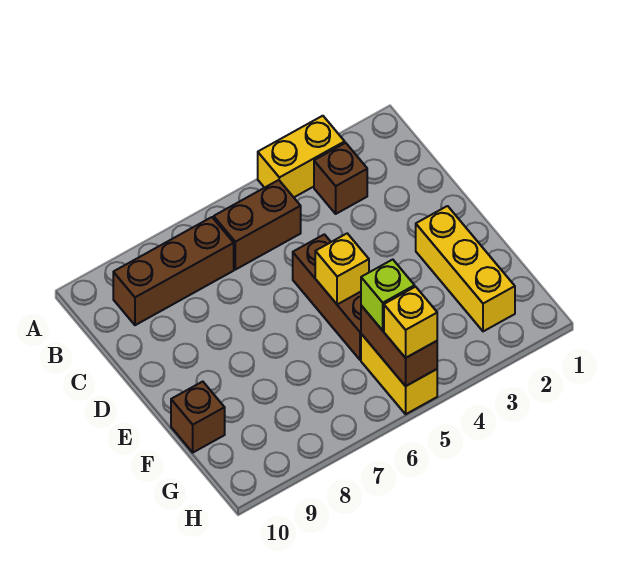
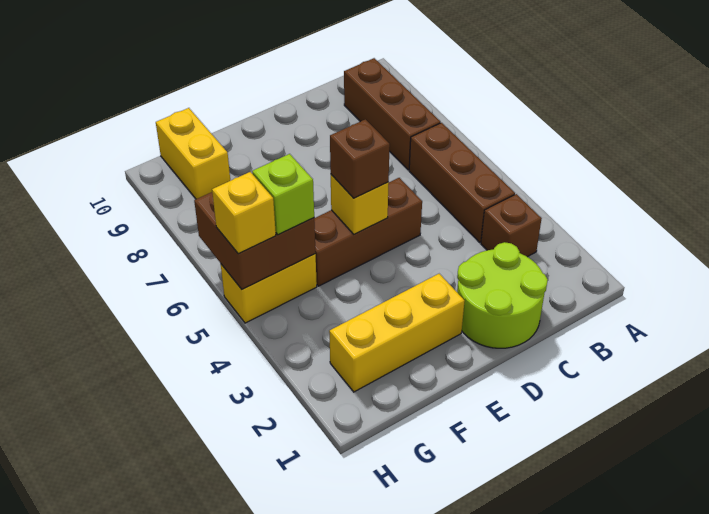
yellow 1x2 brick [258,116,345,197] -> yellow 1x2 brick moved to [156,108,230,199]
brown 1x2 brick [214,180,301,270] -> brown 1x3 brick [409,123,515,242]
none -> lime 2x2 round brick [457,242,548,348]
brown 1x1 brick [171,382,225,452] -> brown 1x1 brick moved to [330,119,390,198]
brown 1x2 brick [361,306,437,386] -> brown 2x2 brick [194,192,316,289]

